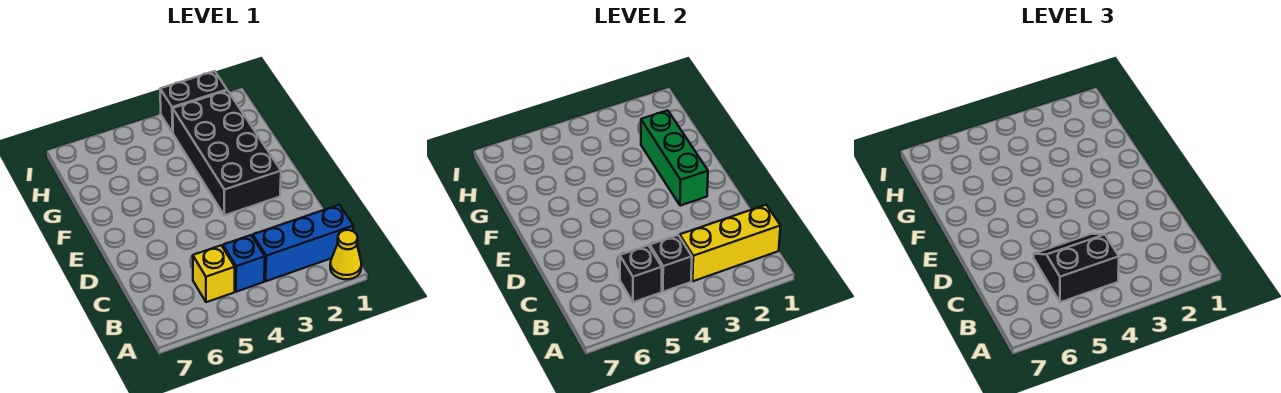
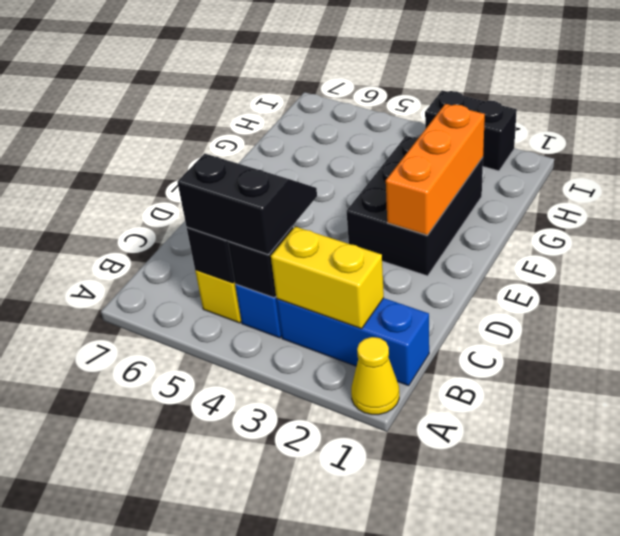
yellow 1x3 brick [680,205,780,281] -> yellow 1x2 brick [271,227,384,329]
black 2x4 brick [173,91,281,215] -> black 2x3 brick [347,136,483,276]
green 1x3 brick [641,110,708,206] -> orange 1x3 brick [386,104,485,235]

